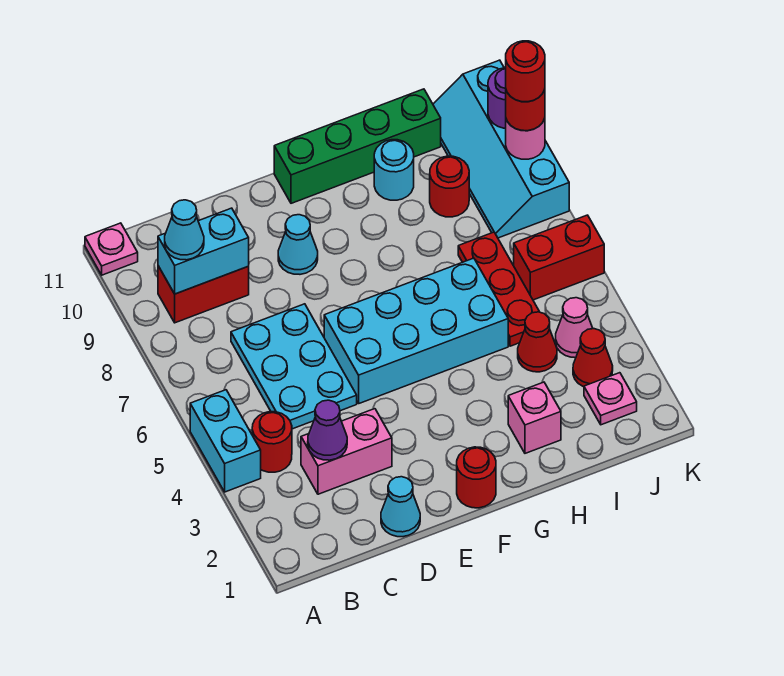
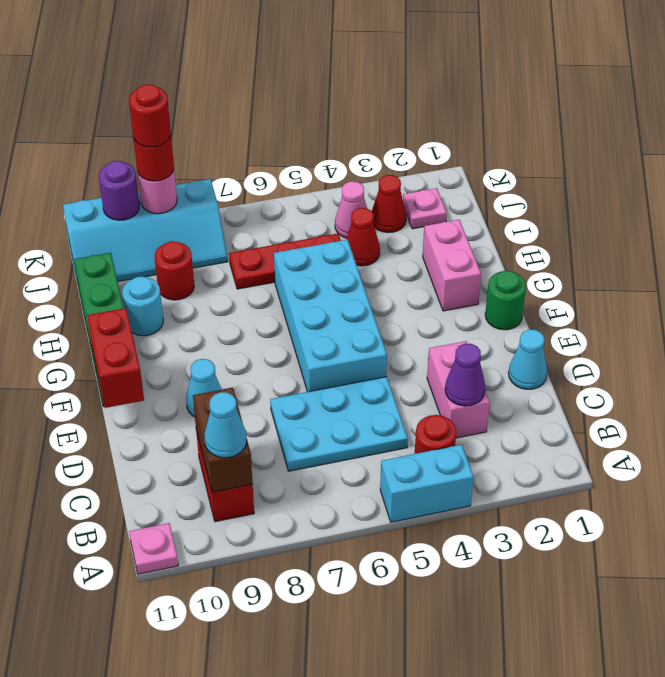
cyan 1x2 brick [158,208,249,294] -> brown 1x2 brick [193,388,253,492]
red 1x1 round brick [457,447,496,508] -> green 1x1 round brick [485,271,526,330]
pink 1x1 brick [508,382,561,453] -> pink 1x2 brick [423,220,481,311]
red 1x2 brick [514,215,604,300] -> red 1x2 brick moved to [87,308,144,408]

